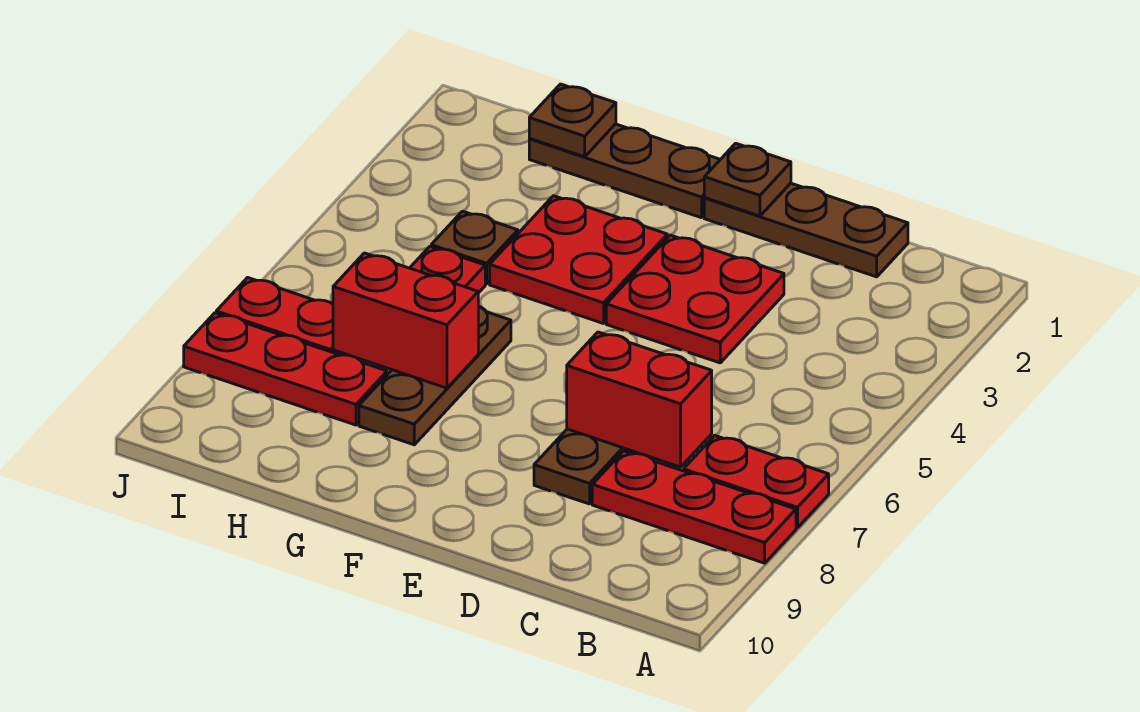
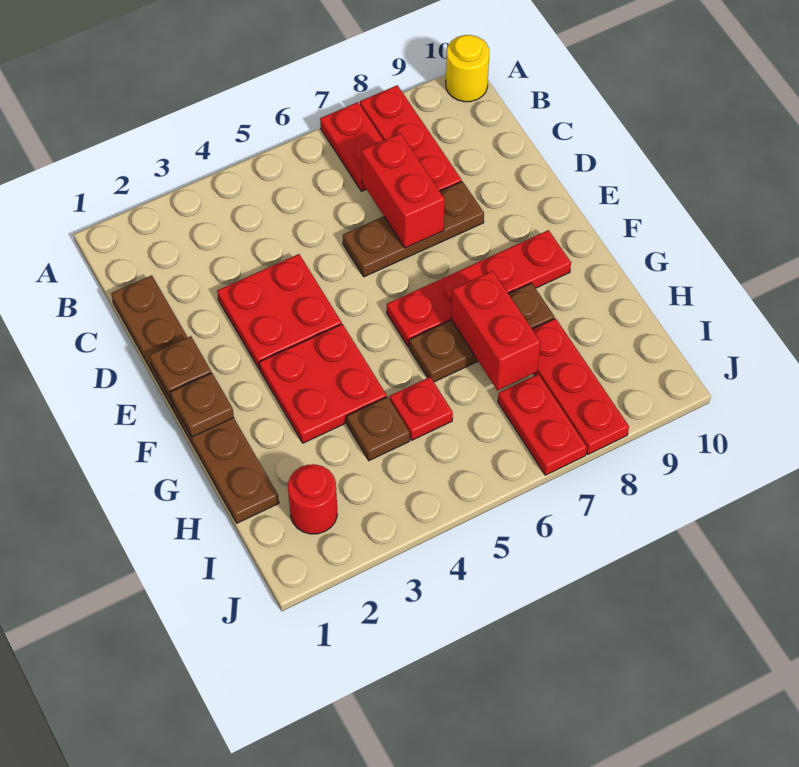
none -> yellow 1x1 round brick [446,35,489,102]
none -> red 1x4 plate [387,230,571,347]
brown 1x1 plate [529,84,616,157] -> brown 1x1 plate moved to [170,373,234,437]
none -> red 1x1 round brick [288,464,337,534]

